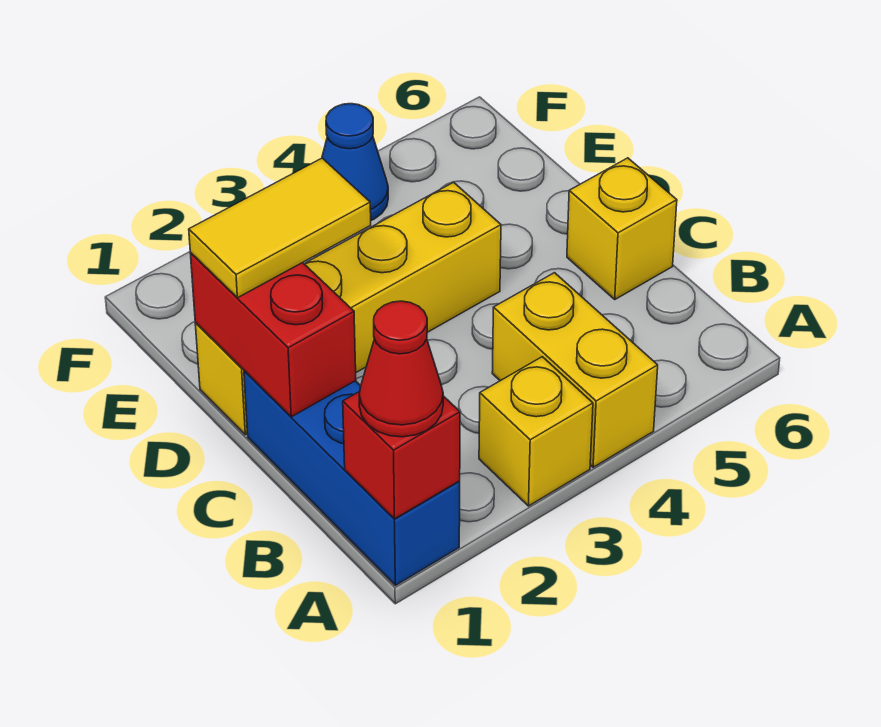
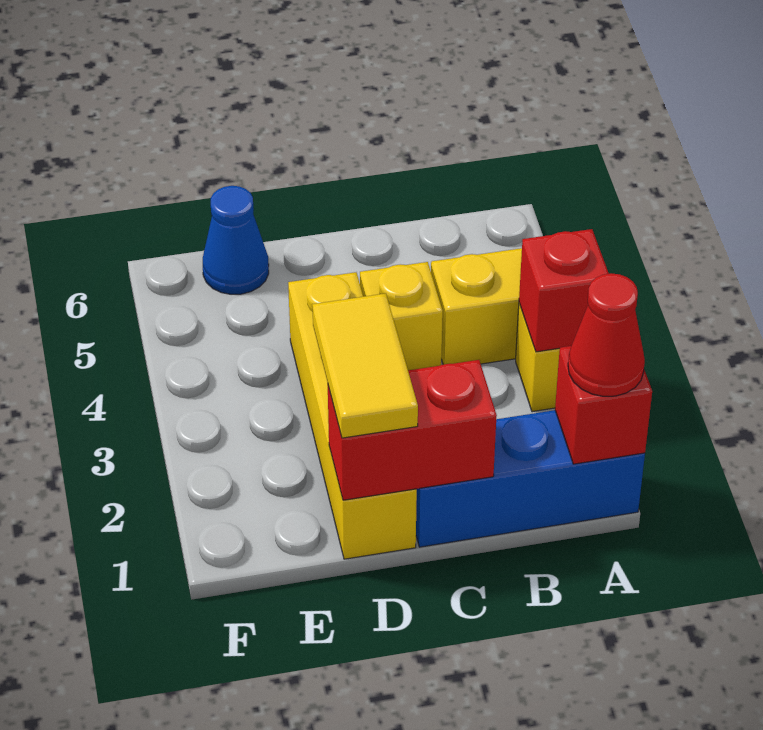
none -> red 1x1 brick [519,229,609,352]
yellow 1x1 brick [567,158,677,299] -> yellow 1x1 brick moved to [360,262,443,370]
blue 1x1 cone [322,104,388,220] -> blue 1x1 cone moved to [203,186,269,294]

